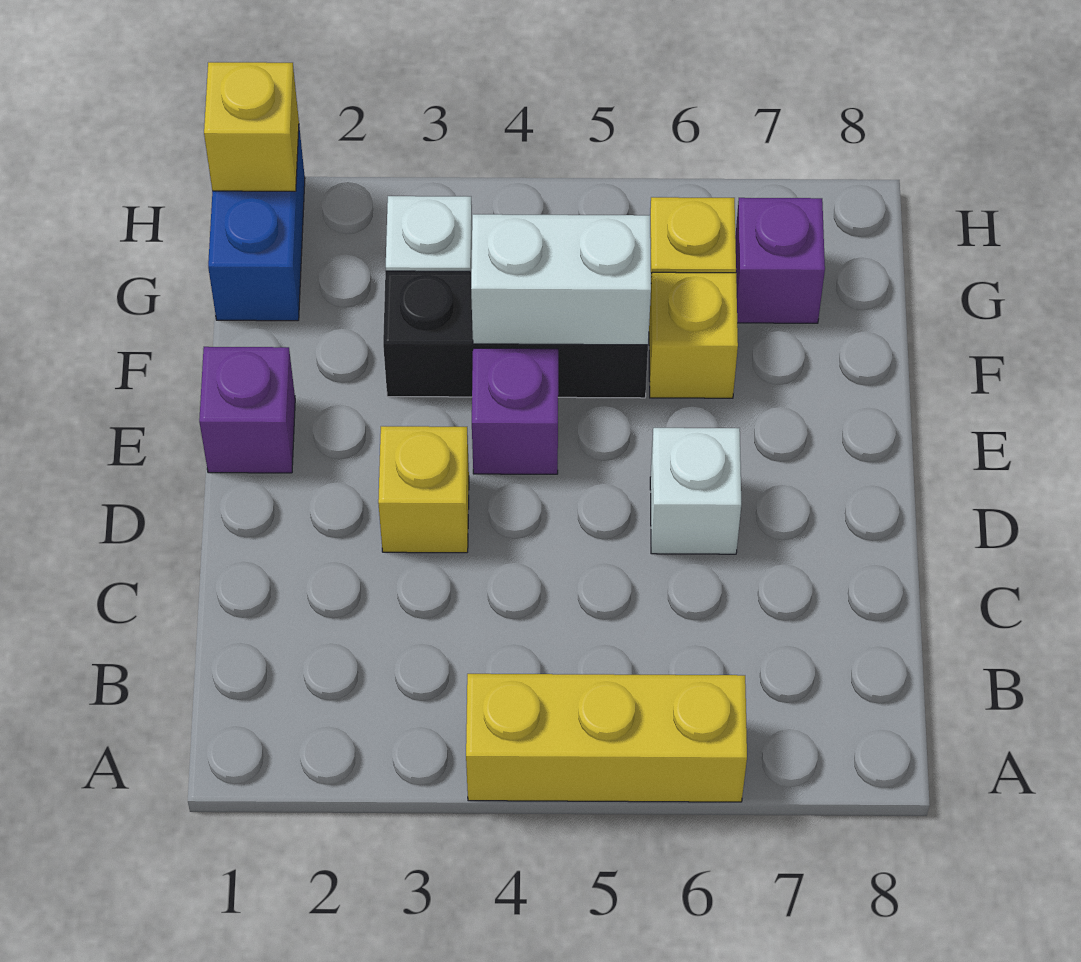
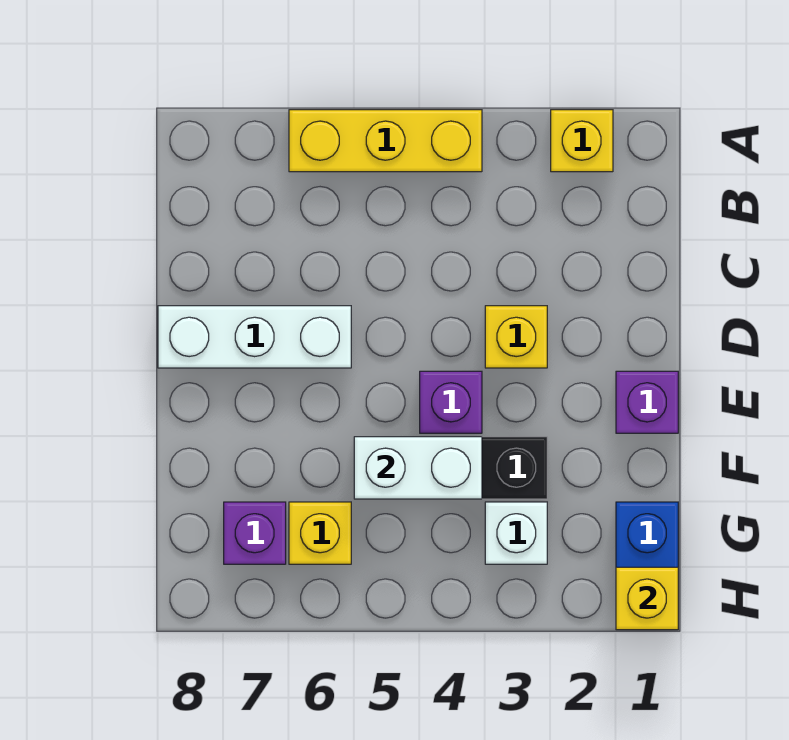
white 1x1 brick [650,428,741,554] -> white 1x3 brick [158,306,351,368]
yellow 1x1 brick [649,272,738,398] -> yellow 1x1 brick moved to [551,110,613,172]

